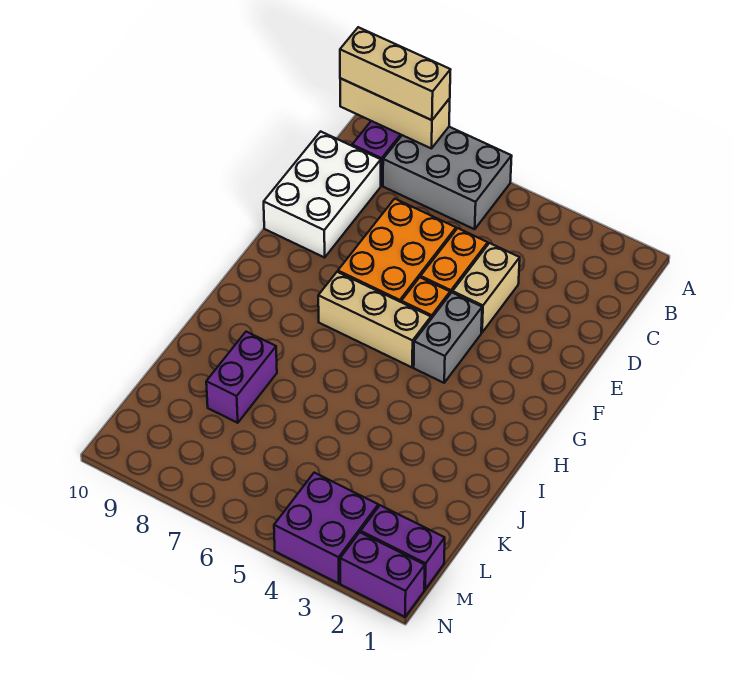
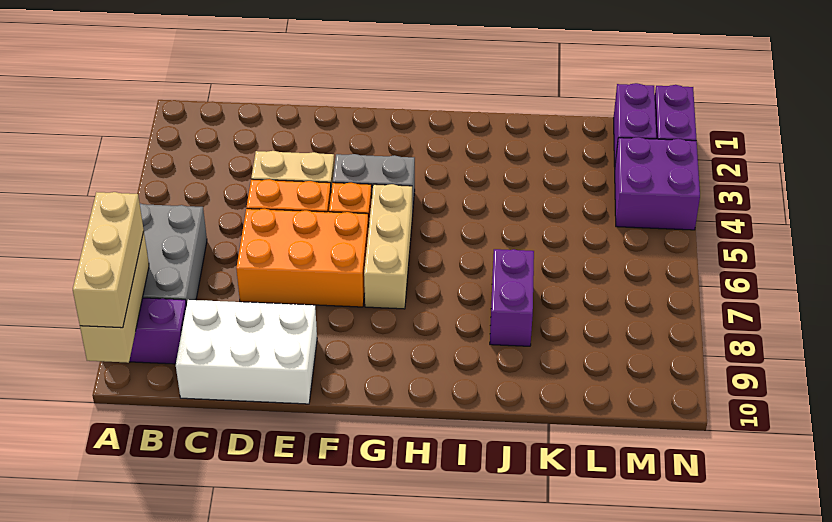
purple 1x2 brick [206,332,277,423] -> purple 1x2 brick turned to [490,249,534,346]

